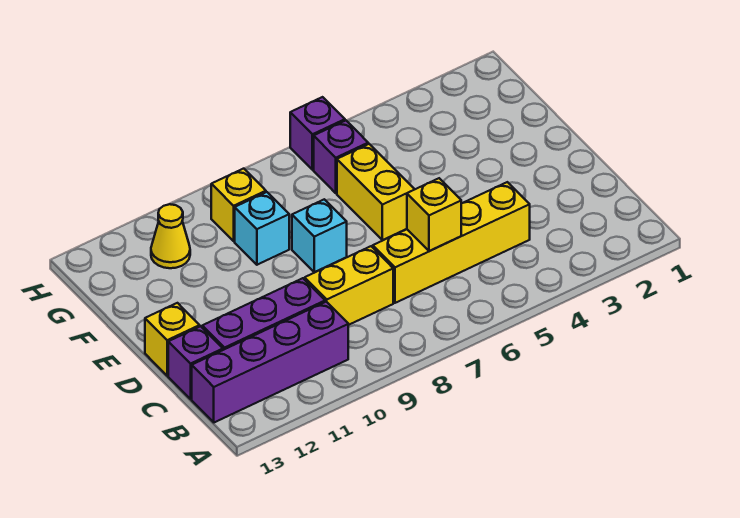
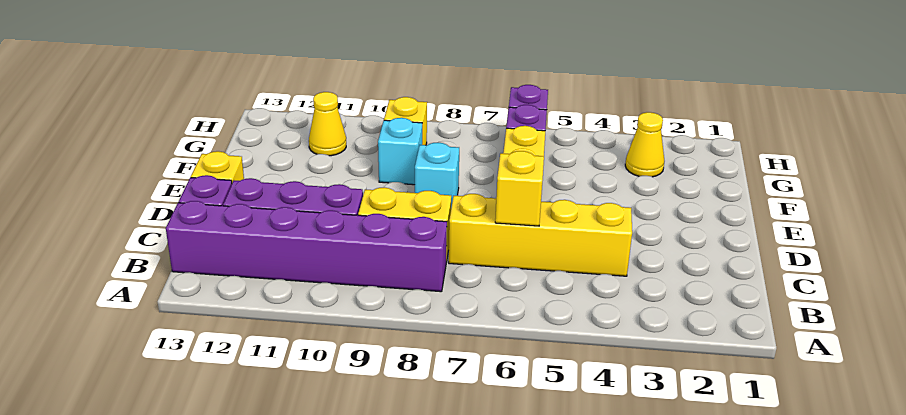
purple 1x4 brick [192,302,348,422] -> purple 1x6 brick [166,201,447,292]
none -> yellow 1x1 cone [625,112,664,177]

